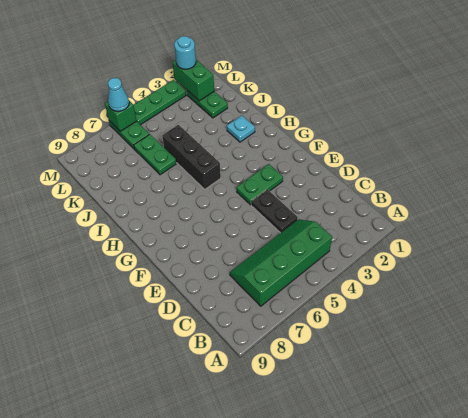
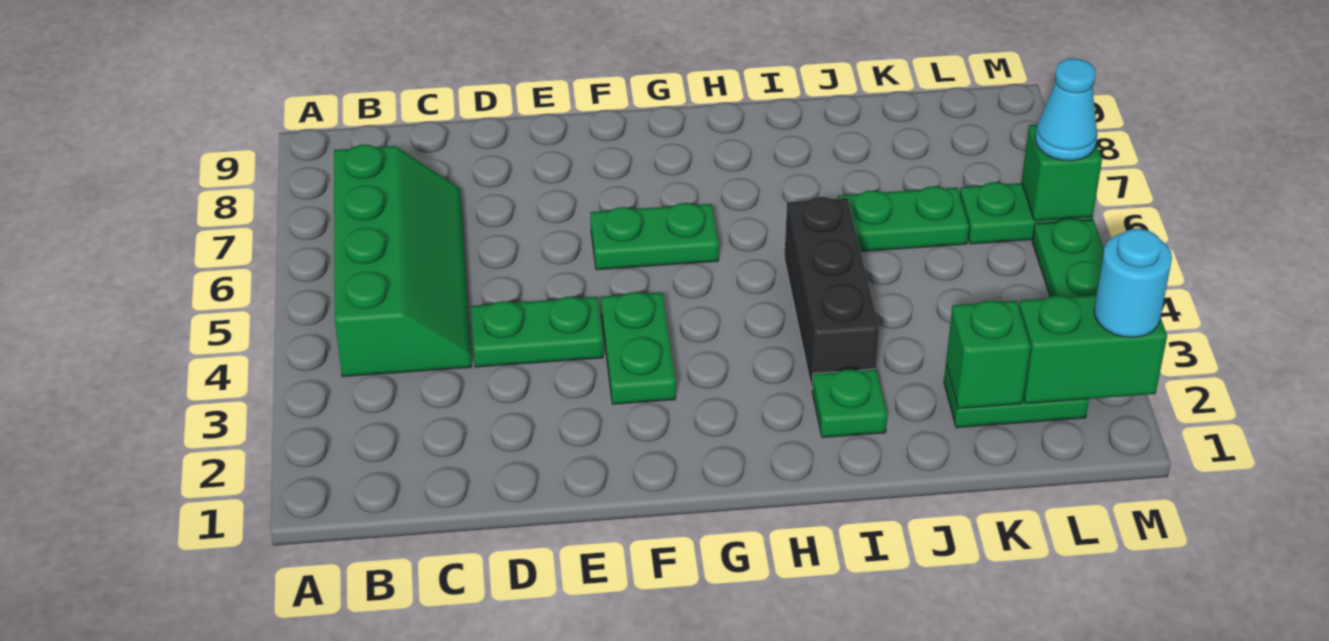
black 1x2 plate [251,189,298,233] -> green 1x2 plate [471,297,603,367]
none -> green 1x2 plate [590,203,719,270]
black 1x3 brick [162,125,221,189] -> black 1x3 brick turned to [784,197,879,389]
cyan 1x1 plate [227,116,255,142] -> green 1x1 plate [812,369,887,438]
none -> green 1x1 brick [946,300,1031,409]

